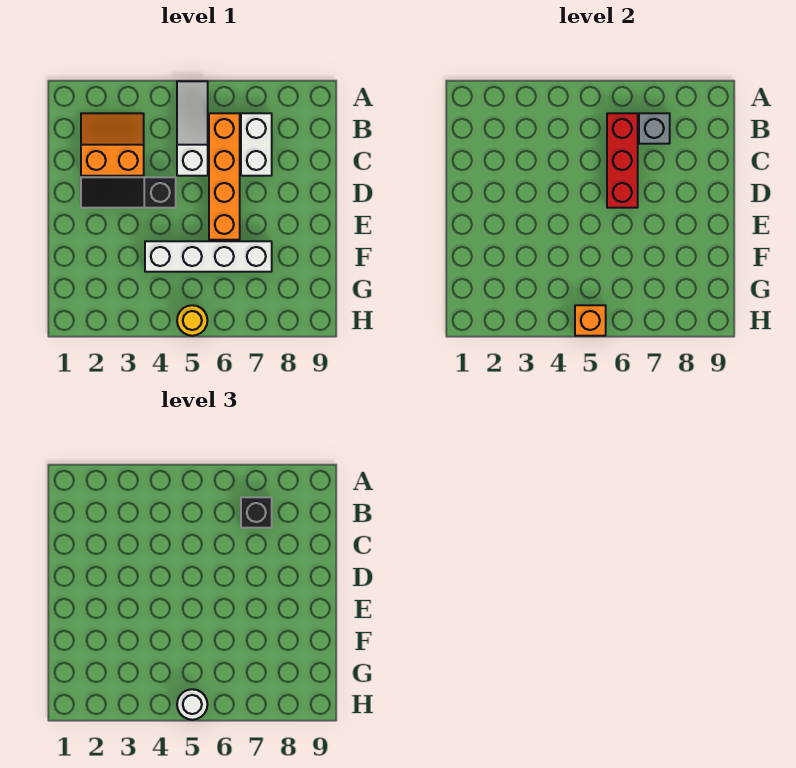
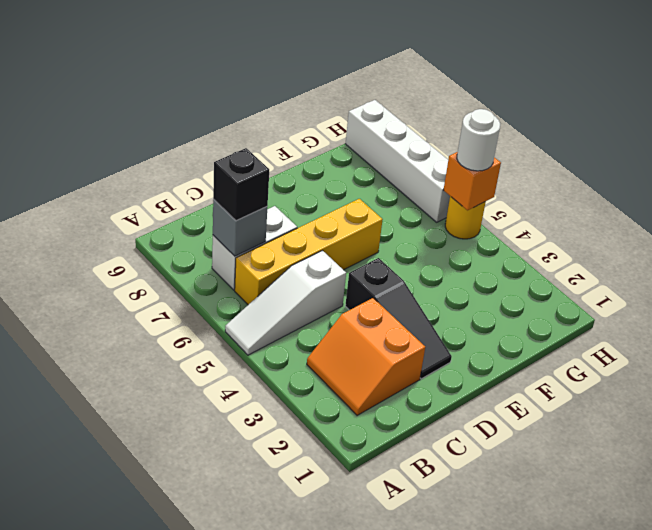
orange 1x4 brick [209,113,240,240] -> yellow 1x4 brick [235,199,383,305]
red 1x3 brick [607,113,638,208] -> none
white 1x4 brick [145,241,272,272] -> white 1x4 brick moved to [345,100,450,222]

